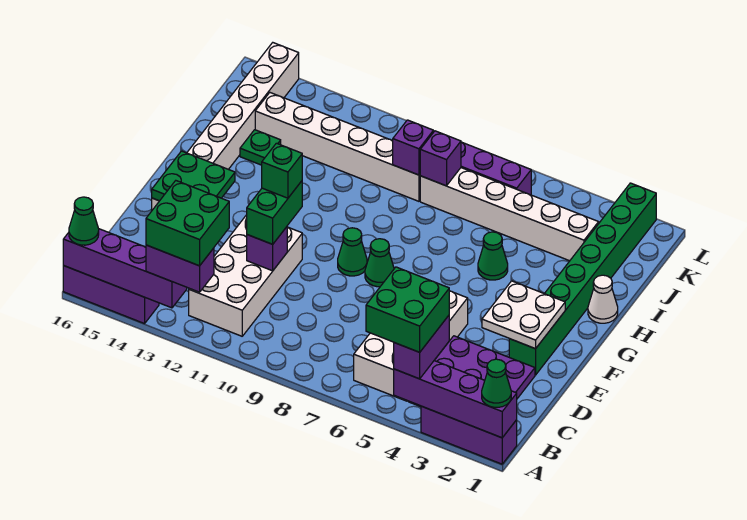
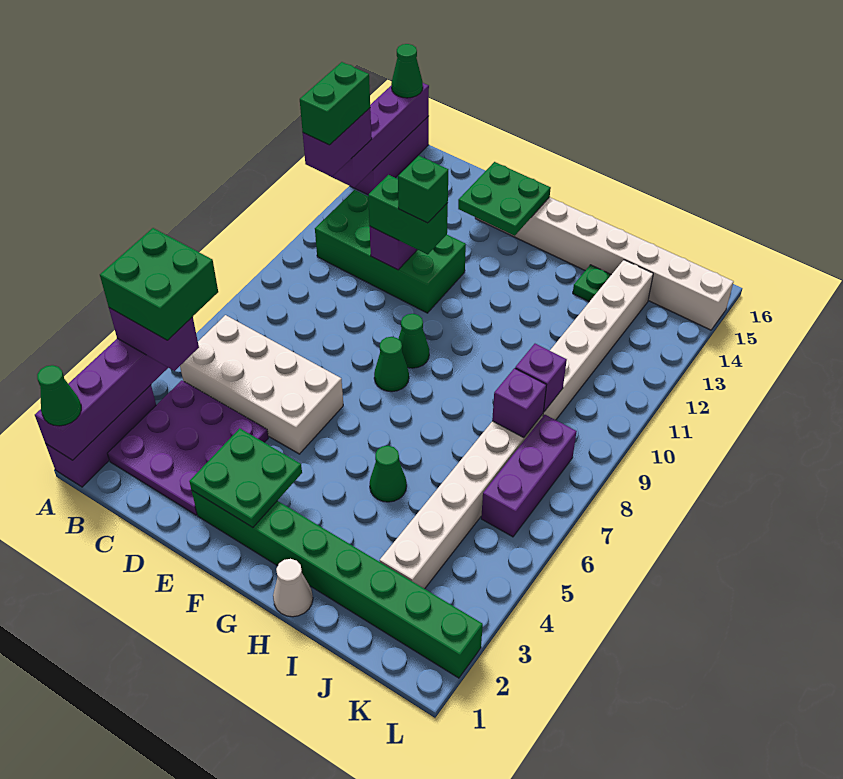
green 2x2 brick [146,181,229,266] -> green 1x2 brick [300,62,370,145]
white 2x4 brick [189,215,302,336] -> green 2x4 brick [315,190,466,313]
white 2x2 plate [482,281,565,349] -> green 2x2 plate [189,428,302,527]

